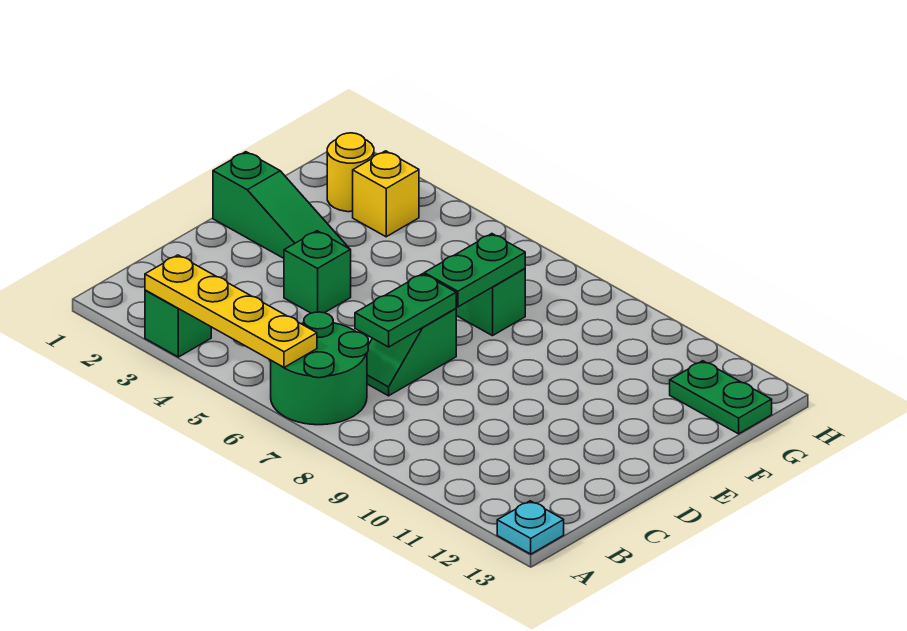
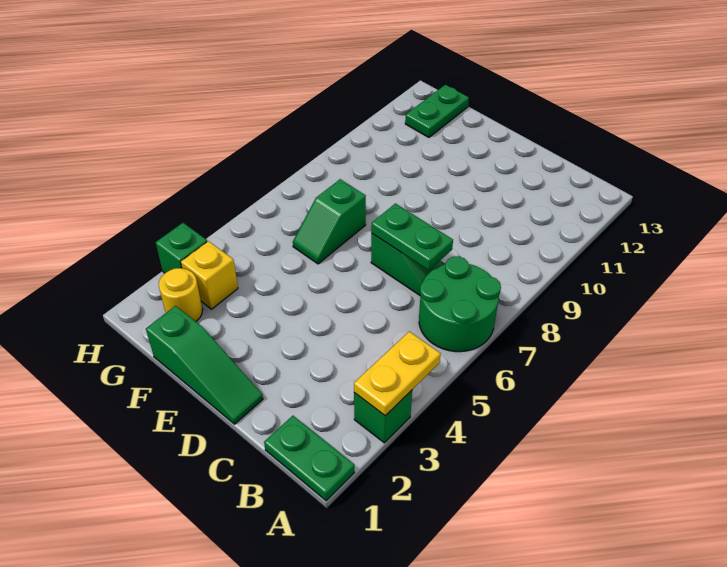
yellow 1x4 plate [145,255,317,367] -> yellow 1x2 plate [354,332,441,416]
cyan 1x1 plate [497,501,564,554] -> none
green 1x1 brick [284,231,351,313] -> green 1x1 brick moved to [156,223,207,273]
green 1x3 slope [213,152,349,258] -> green 1x3 slope turned to [146,306,263,424]
green 1x2 plate [424,234,525,307] -> green 1x2 plate moved to [264,416,355,501]

